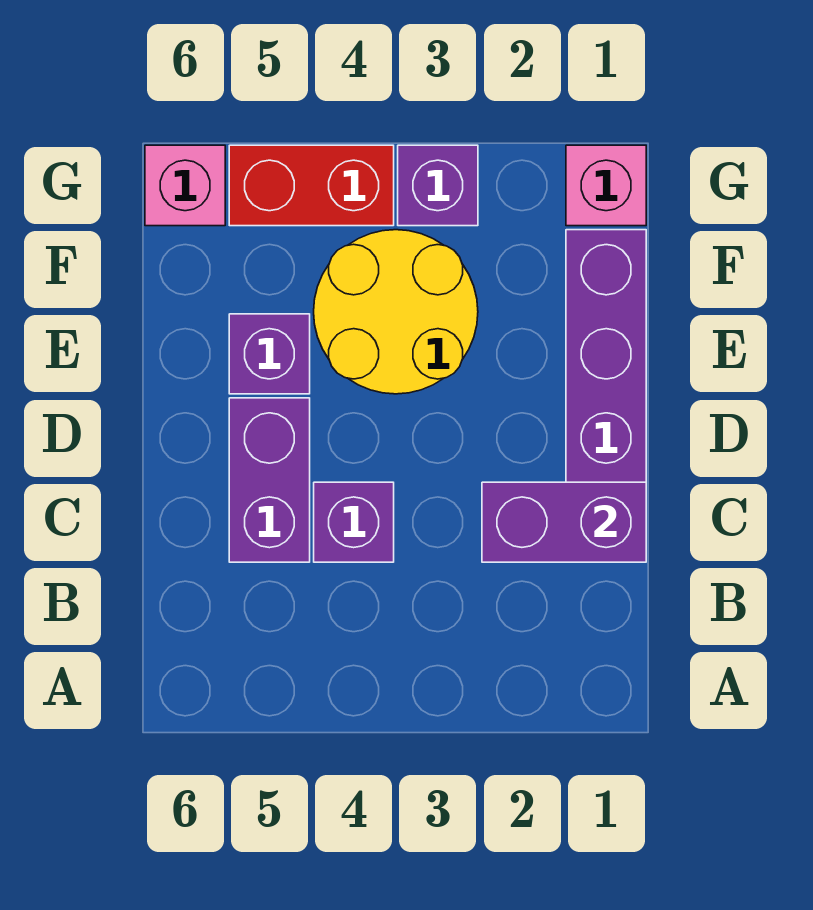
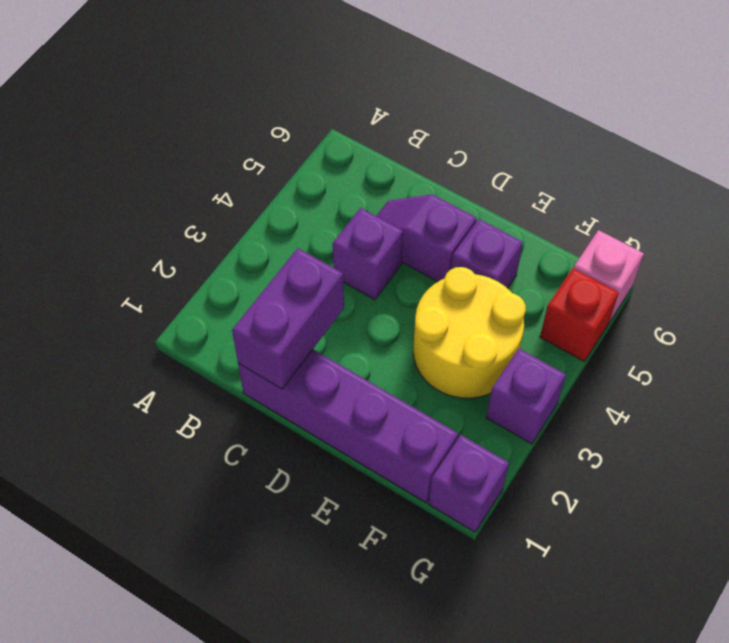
purple 1x2 brick [229,398,310,562] -> purple 1x2 slope [377,195,476,282]
pink 1x1 brick [566,145,646,226] -> purple 1x1 brick [429,435,509,532]
red 1x2 brick [229,145,394,226] -> red 1x1 brick [540,268,619,362]

